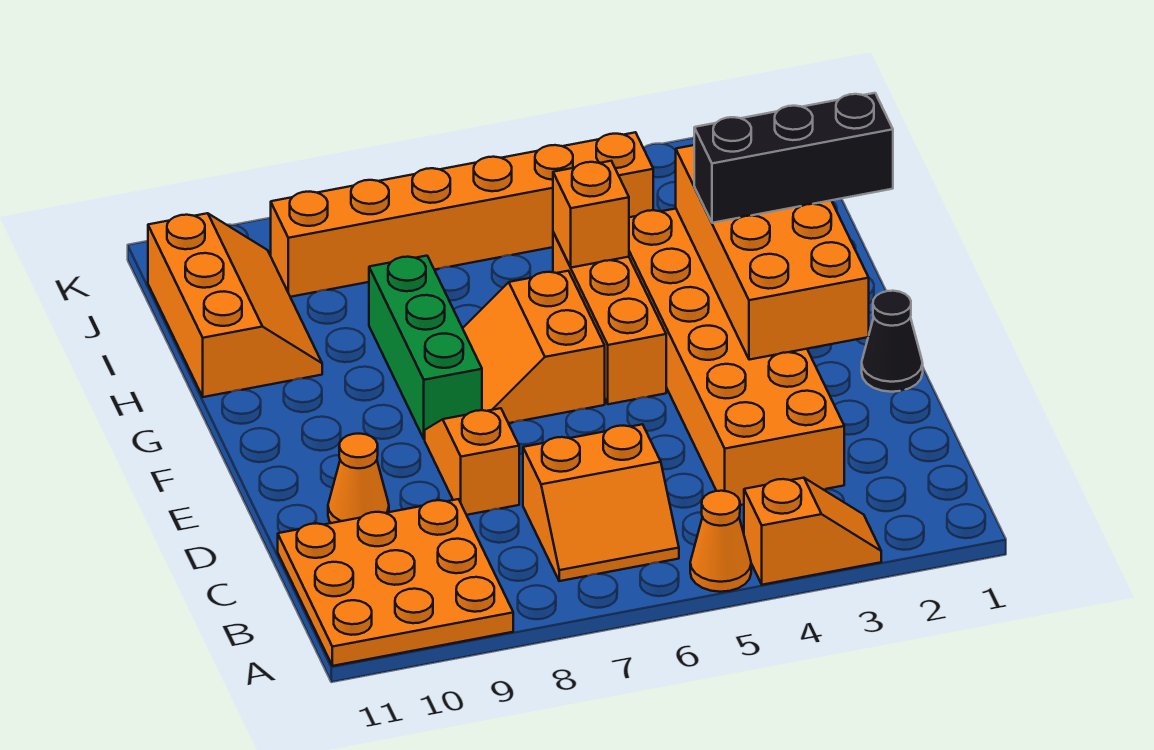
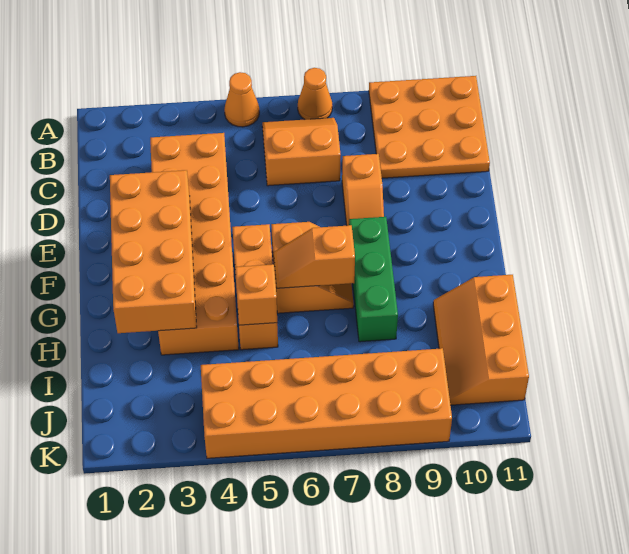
orange 1x2 slope [744,478,881,585] -> orange 1x2 slope moved to [274,225,355,288]
orange 1x1 cone [328,434,389,523] -> orange 1x1 cone moved to [298,68,332,119]
black 1x1 cone [862,291,923,392] -> none
black 1x3 brick [694,93,893,223] -> none
orange 1x6 brick [271,132,653,297] -> orange 2x6 brick [201,348,452,458]

